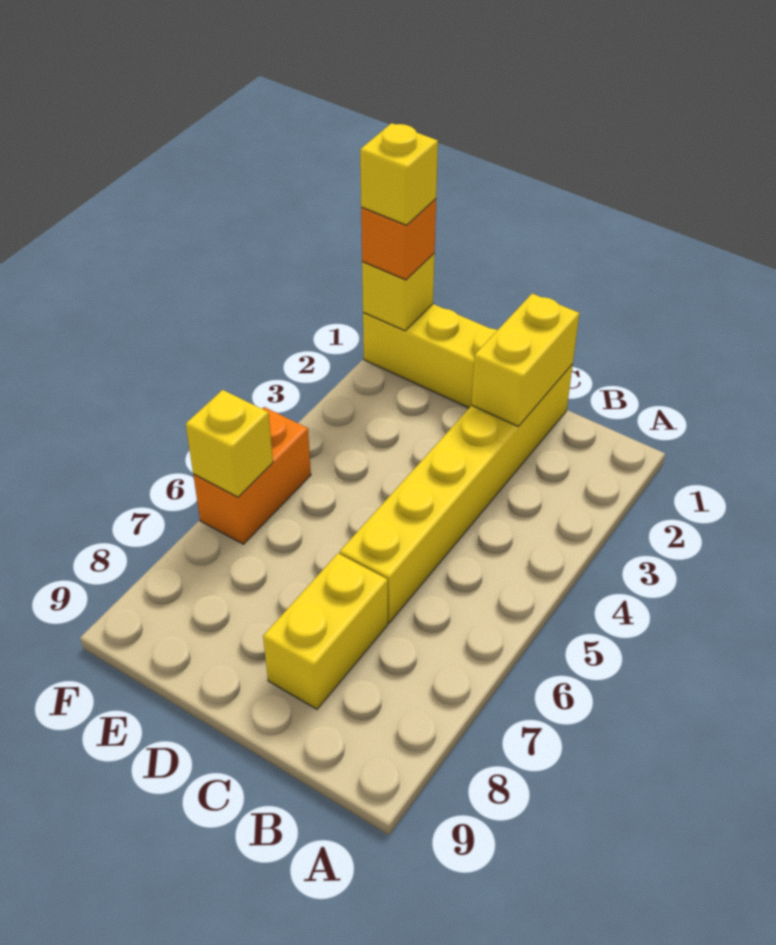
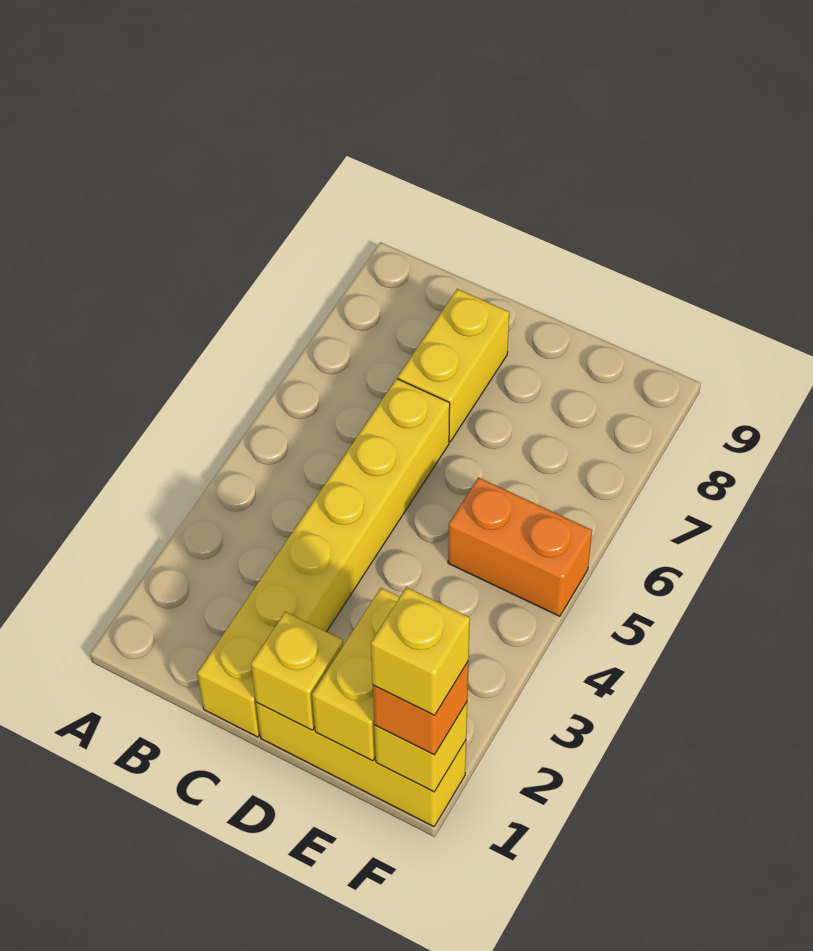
yellow 1x2 brick [471,293,579,426] -> yellow 1x2 brick moved to [312,588,400,761]
orange 1x2 brick [193,407,311,544] -> orange 1x2 brick turned to [448,478,592,616]
yellow 1x1 brick [186,390,273,497] -> yellow 1x1 brick moved to [251,612,343,730]

